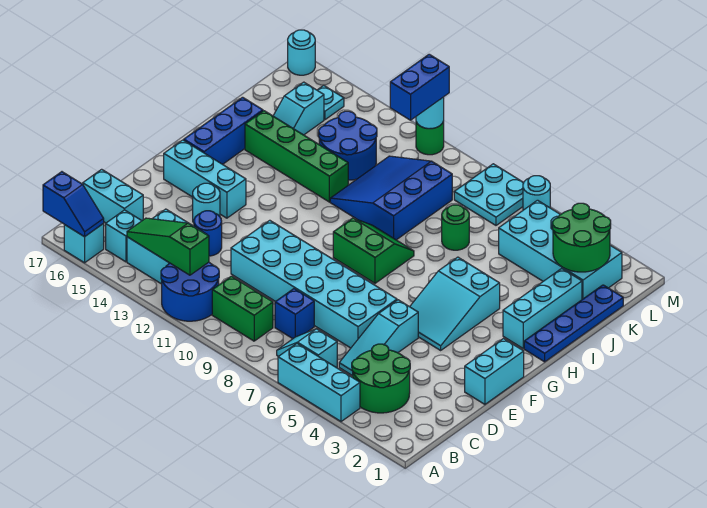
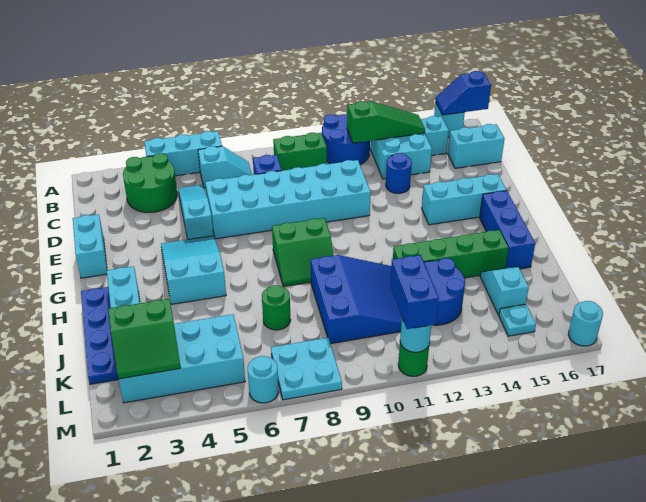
cyan 1x1 round brick [193,183,220,223] -> none
green 2x2 round brick [552,203,611,272] -> green 2x2 slope [108,299,181,379]

